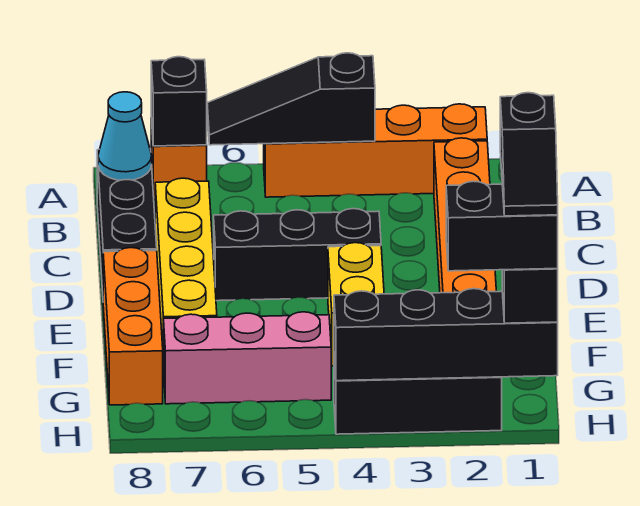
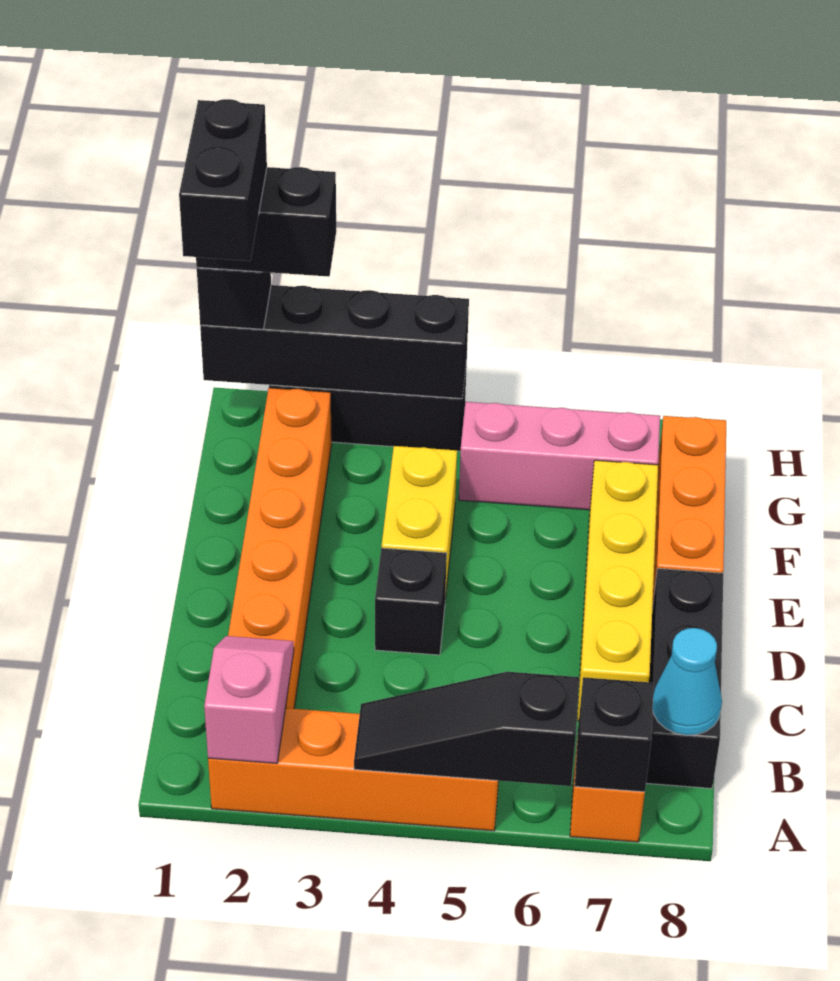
none -> pink 1x2 slope [204,636,294,763]
black 1x3 slope [207,53,375,145] -> black 1x3 slope turned to [354,672,579,786]
black 1x3 brick [214,209,381,301] -> black 1x1 brick [375,548,447,655]
black 1x2 slope [500,93,558,216] -> black 1x2 brick [179,99,267,261]

